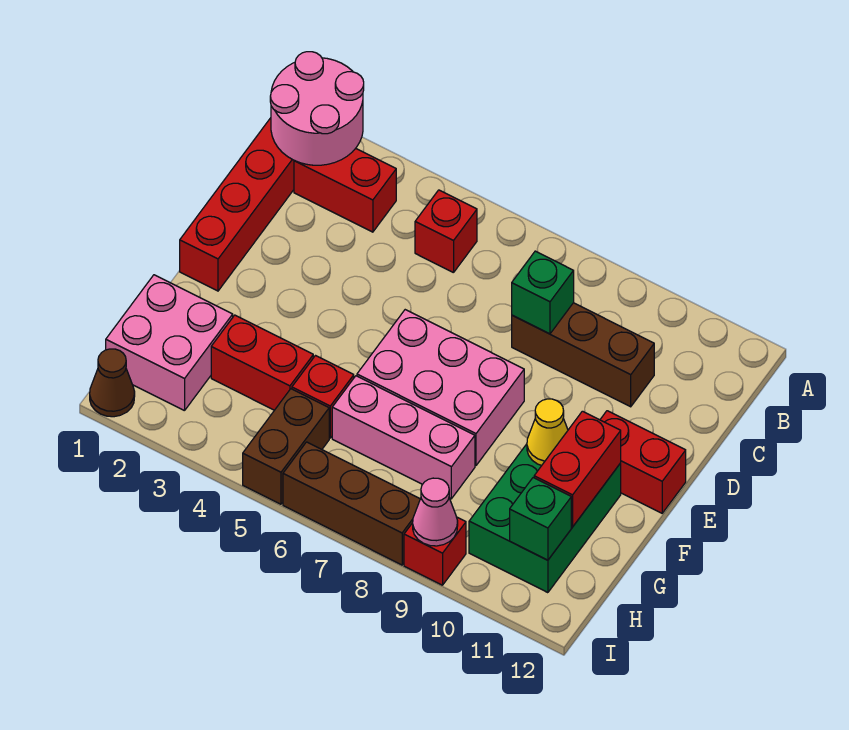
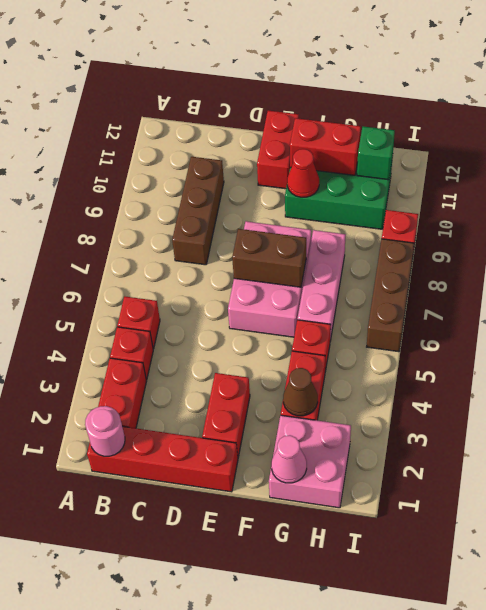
pink 2x2 round brick [270,52,364,165] -> pink 1x1 round brick [85,406,125,456]
none -> red 1x1 brick [110,327,153,380]
green 1x1 brick [512,251,574,334] -> none
none -> red 1x2 brick [202,373,250,457]
yellow 1x1 cone [527,399,568,465] -> red 1x1 cone [287,149,319,197]
brown 1x2 brick [243,389,329,504] -> brown 1x2 brick moved to [232,229,306,287]
brown 1x1 cone [90,349,135,417] -> brown 1x1 cone moved to [283,368,318,416]
pink 1x1 cone [413,478,458,546] -> pink 1x1 cone moved to [271,435,307,483]

